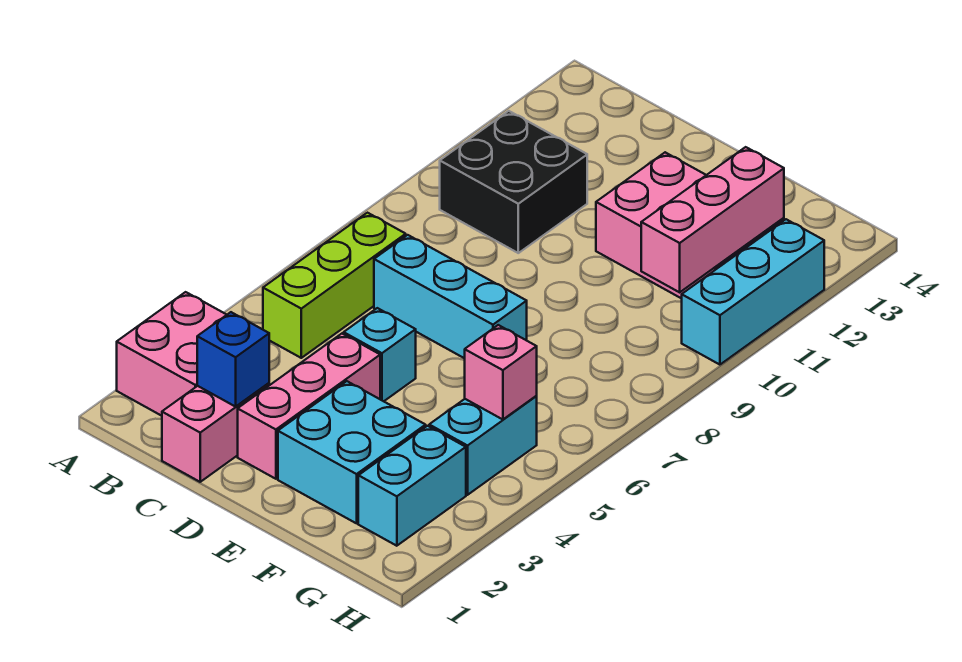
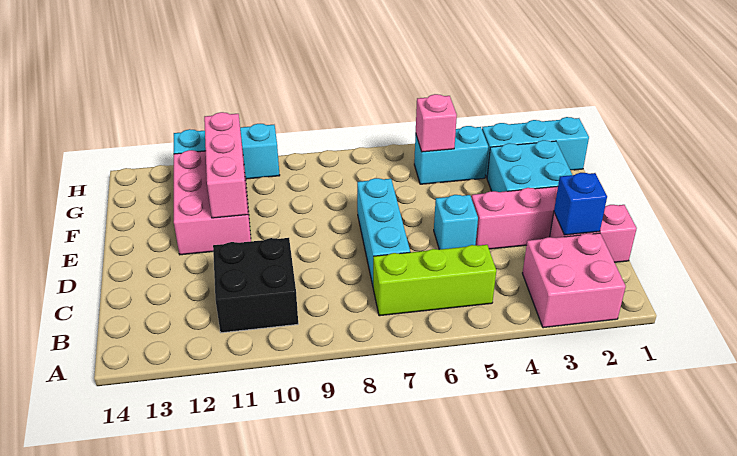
cyan 1x2 brick [358,426,466,546] -> cyan 1x3 brick [482,117,589,177]
pink 1x3 brick [641,147,784,292] -> pink 1x3 brick turned to [204,112,248,218]

